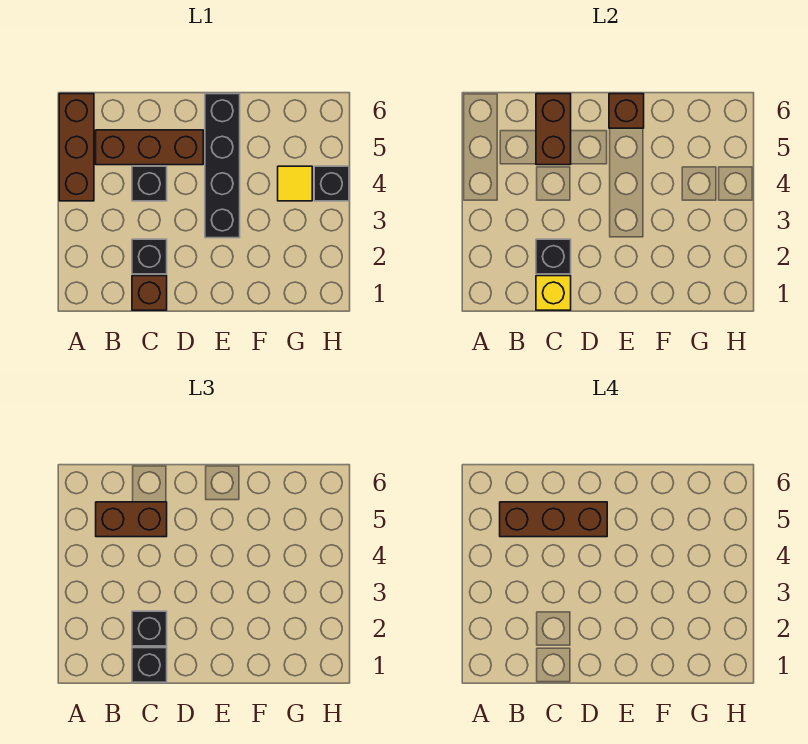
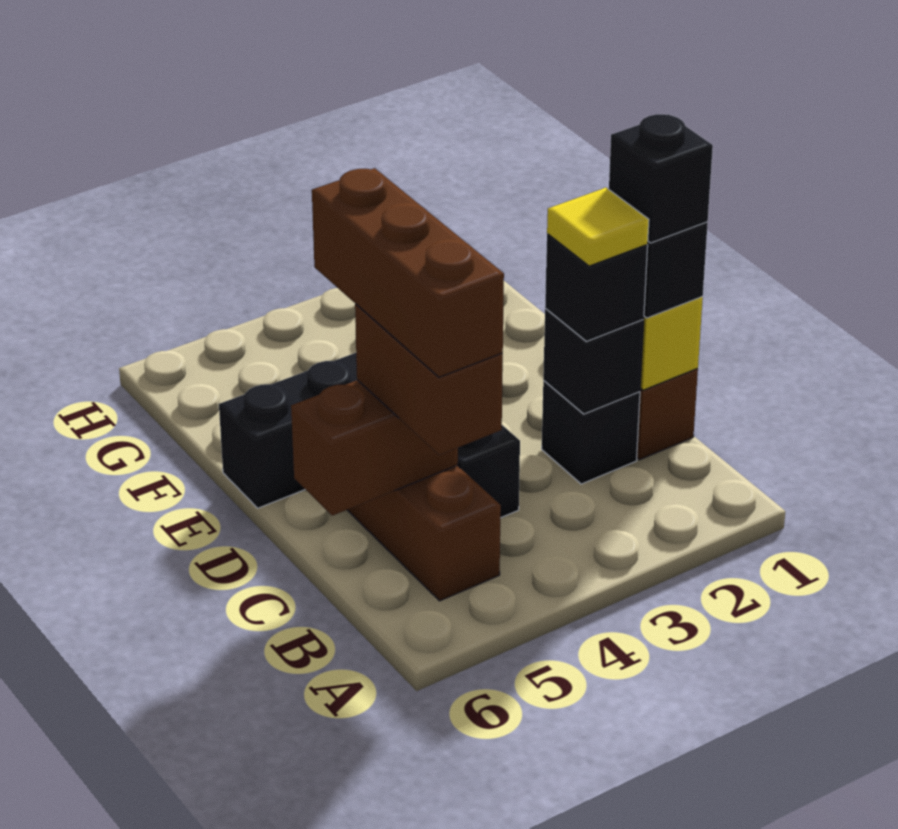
brown 1x3 brick [59,94,94,201] -> none
brown 1x1 brick [609,94,644,128] -> none
yellow 1x1 tile [278,166,312,201] -> yellow 1x1 tile moved to [547,188,649,266]
black 1x1 brick [314,166,349,201] -> black 1x1 brick moved to [609,114,713,243]

